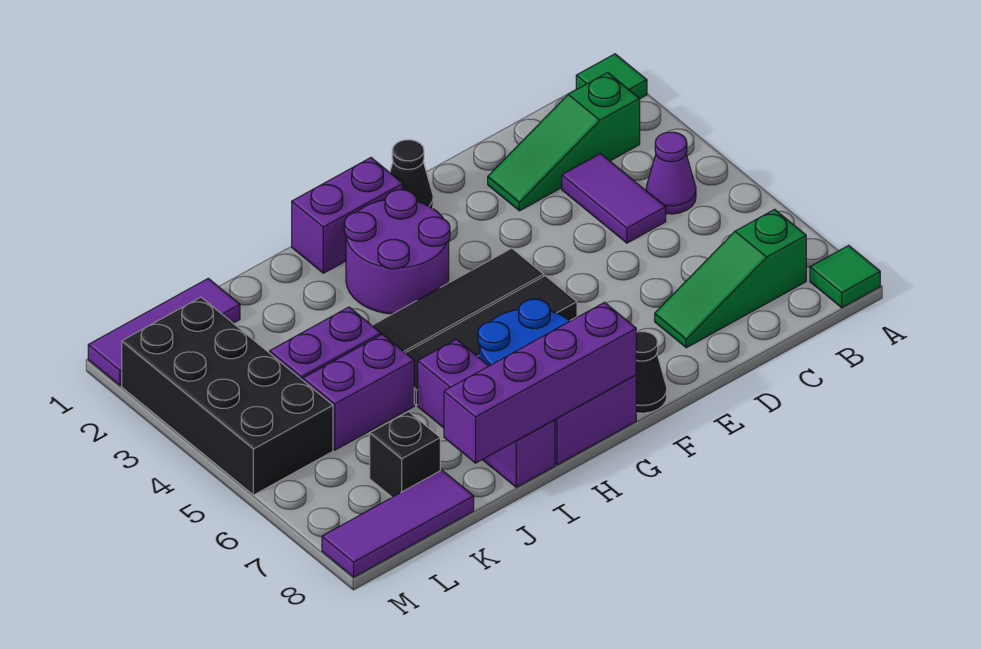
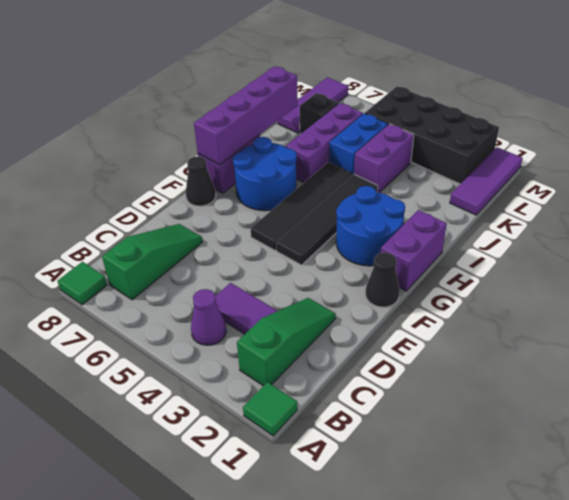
purple 2x2 round brick [344,190,450,314] -> blue 2x2 round brick [336,186,405,266]
purple 1x3 brick [418,339,555,487] -> purple 1x3 brick turned to [286,103,363,183]
purple 1x2 brick [303,334,414,450] -> blue 1x2 brick [329,113,388,175]

